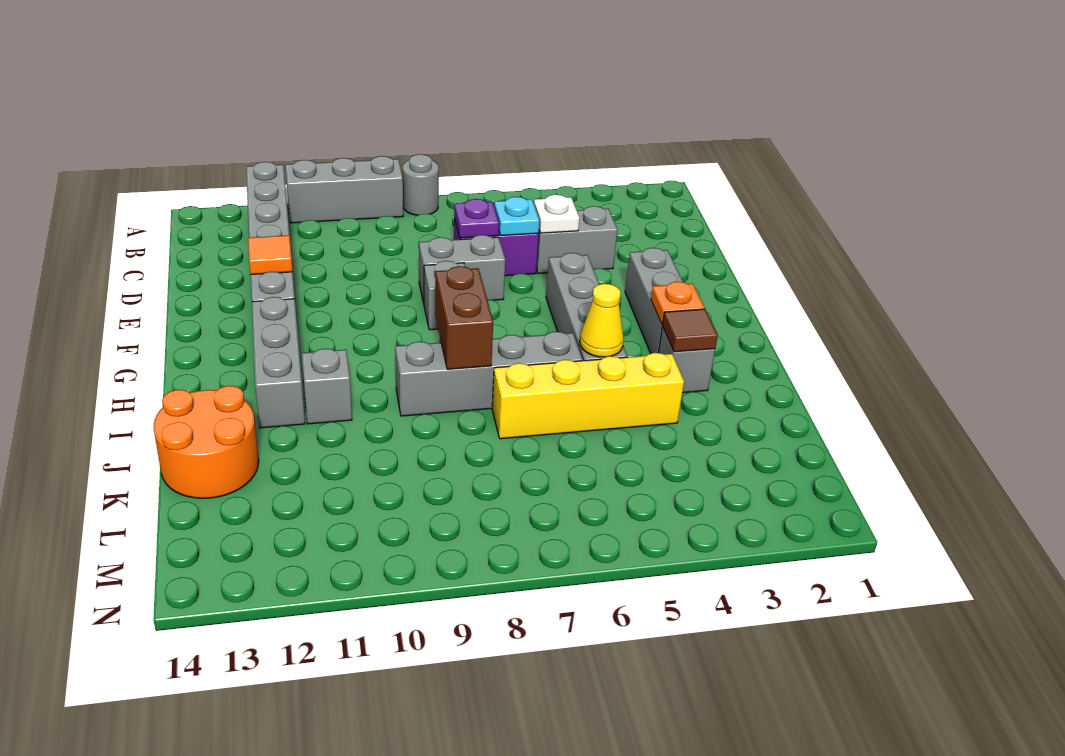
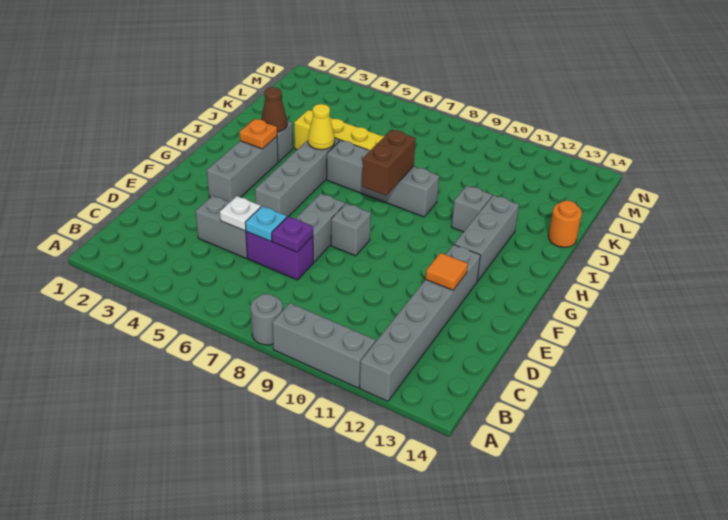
grey 1x2 brick [419,235,505,303] -> grey 1x2 brick turned to [295,193,345,262]
brown 1x1 tile [662,309,718,352] -> brown 1x1 cone [261,87,287,132]
orange 2x2 round brick [154,386,259,498] -> orange 1x1 round brick [548,201,582,247]

